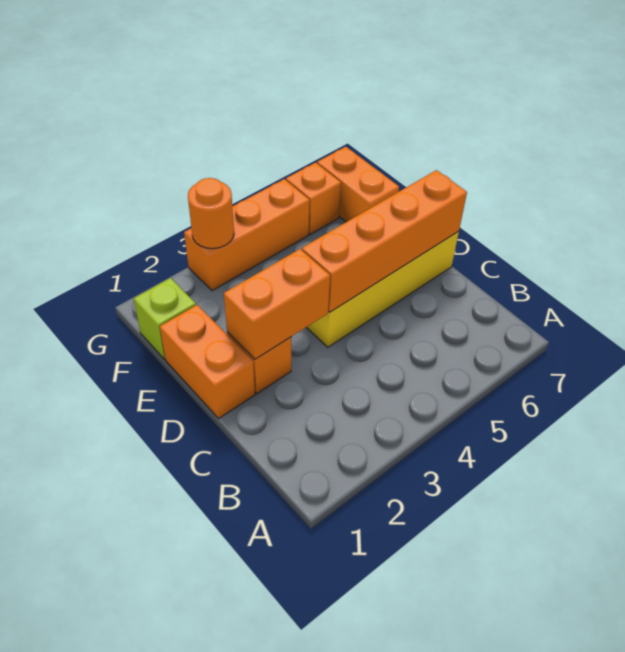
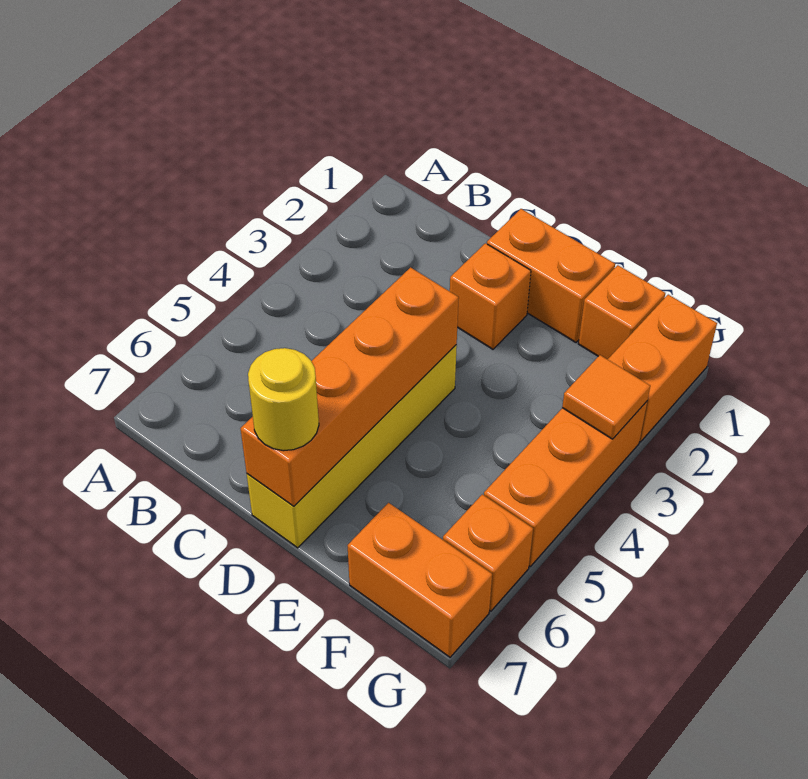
orange 1x2 brick [224,249,330,359] -> orange 1x2 brick moved to [608,295,717,442]
none -> yellow 1x1 round brick [248,348,319,451]
lime 1x1 brick [134,278,196,359] -> orange 1x1 brick [578,265,665,359]
orange 1x1 round brick [188,178,234,249] -> orange 1x1 tile [562,355,650,439]

